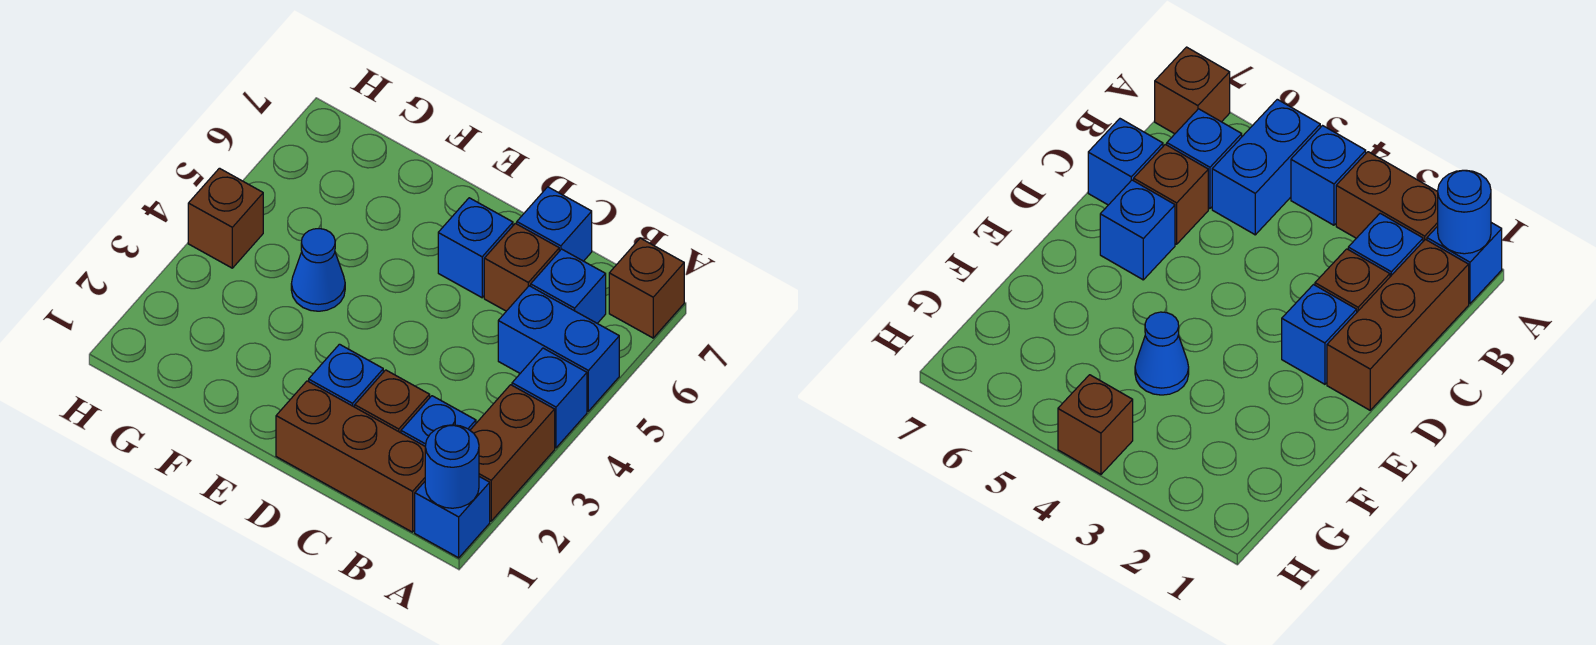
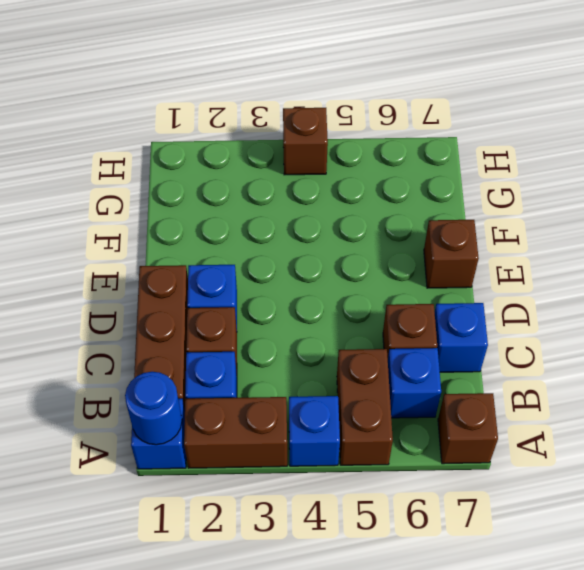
blue 1x2 brick [498,286,619,411] -> brown 1x2 brick [337,349,393,465]
blue 1x1 brick [438,198,513,297] -> none
none -> brown 1x1 brick [424,220,479,288]
blue 1x1 cone [291,229,345,311] -> none

